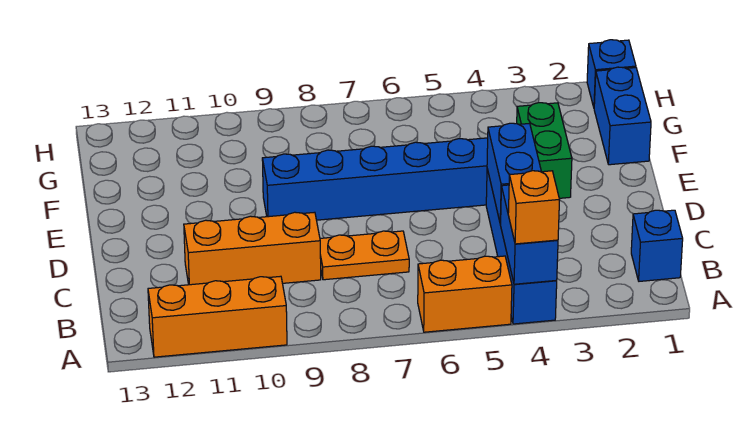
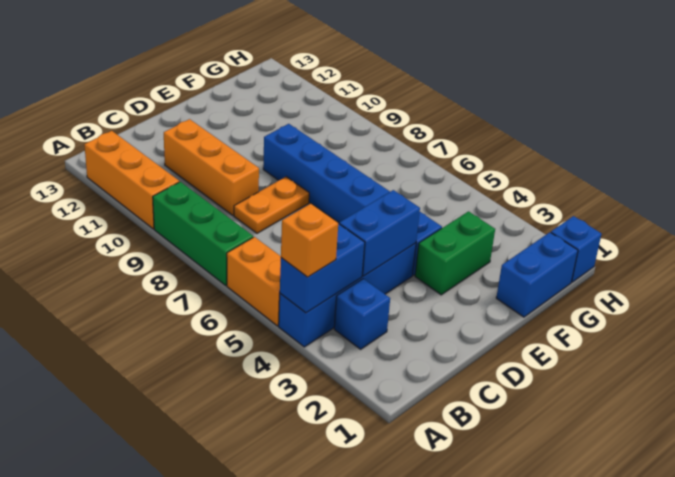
none -> green 1x3 brick [153,182,253,285]
blue 1x1 brick [631,210,683,281] -> blue 1x1 brick moved to [334,279,390,349]
orange 1x2 plate [320,231,409,280] -> orange 1x2 plate turned to [234,177,309,233]

